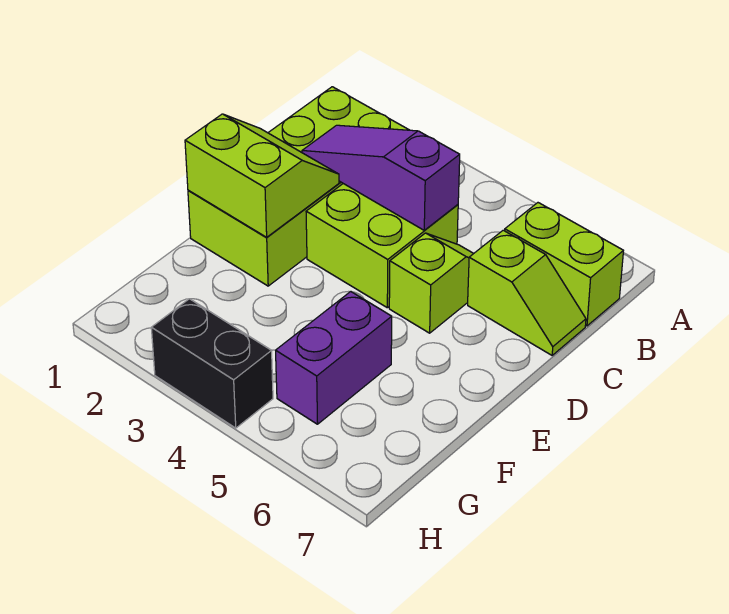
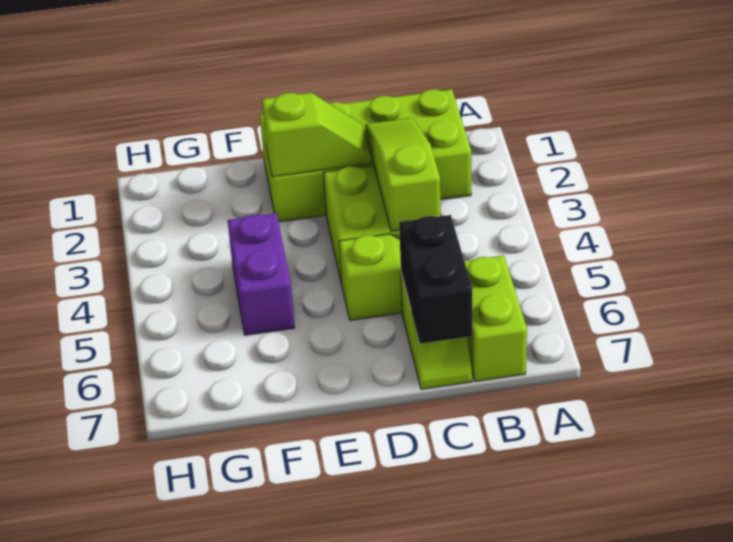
purple 1x3 slope [302,125,460,230] -> lime 1x3 slope [365,118,440,231]
lime 2x2 slope [185,114,339,237] -> lime 1x2 slope [262,93,371,177]
purple 1x2 brick [276,292,392,424] -> purple 1x2 brick turned to [228,213,295,335]
black 1x2 brick [151,299,273,428] -> black 1x2 brick moved to [399,215,472,344]

